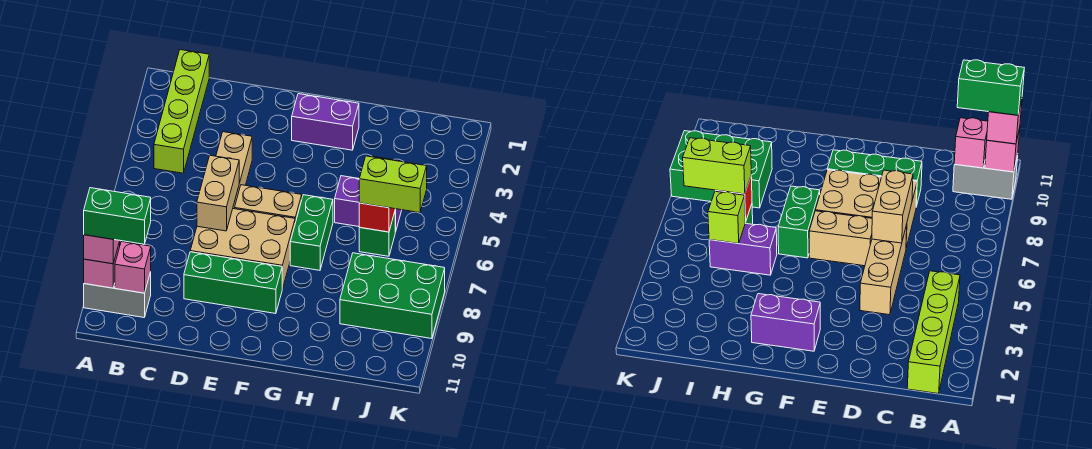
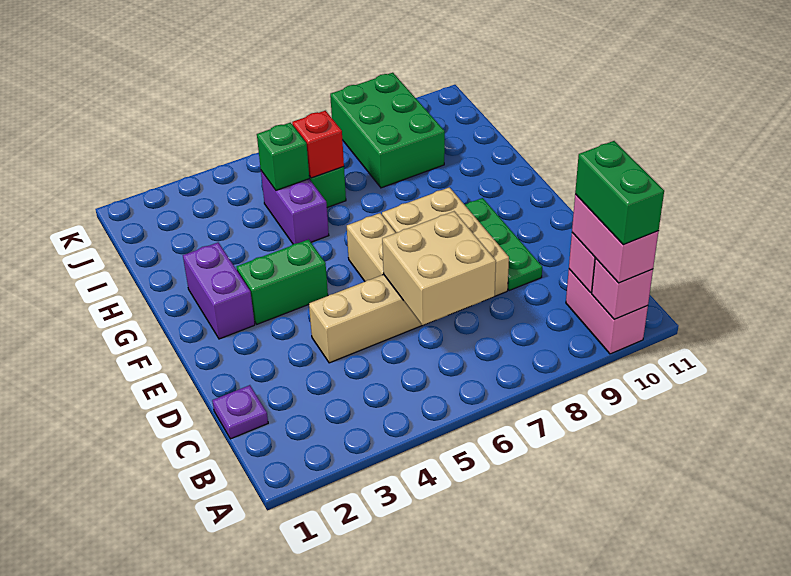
grey 1x2 brick [84,272,151,317] -> pink 1x2 brick [566,269,648,354]
pink 1x1 brick [84,235,120,264] -> pink 1x2 brick [572,194,659,283]
lime 1x4 brick [154,50,209,173] -> none
none -> purple 1x1 plate [212,385,268,439]
tan 1x2 brick [197,155,239,231] -> tan 2x2 brick [382,211,496,325]
green 1x3 brick [184,252,282,314] -> green 1x3 plate [465,198,542,291]
green 1x2 brick [290,195,333,270] -> green 1x2 brick moved to [237,240,328,324]
lime 1x1 brick [708,191,745,243] -> green 1x1 brick [257,123,309,190]
lime 1x2 brick [359,156,427,213] -> none

